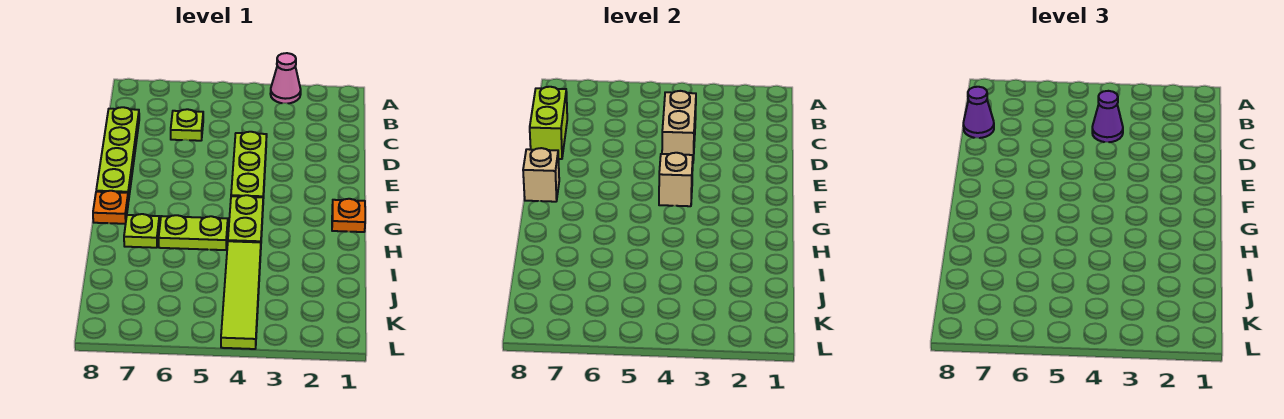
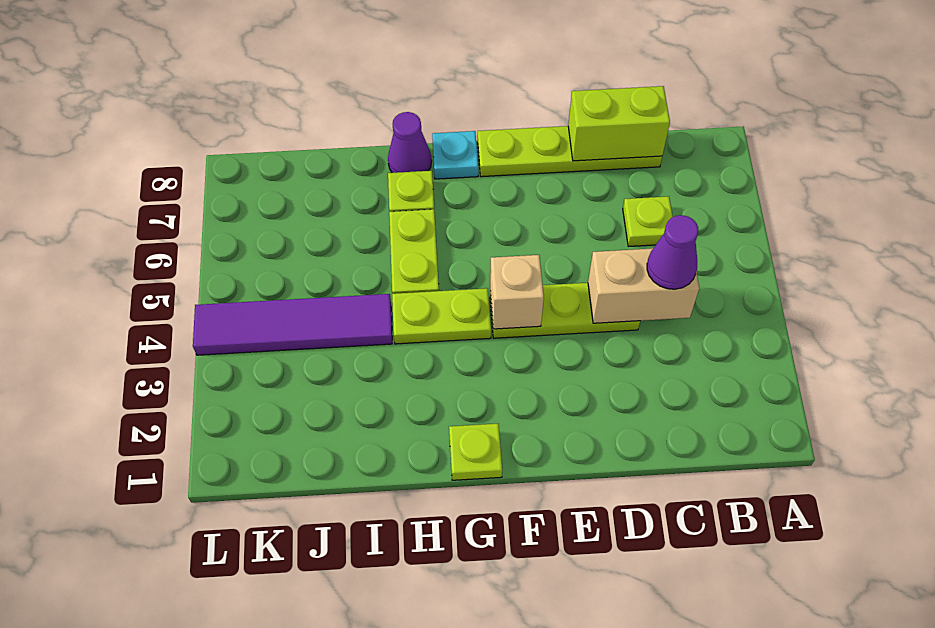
pink 1x1 cone [270,53,301,103] -> none
purple 1x1 cone [963,87,994,138] -> purple 1x1 cone moved to [388,112,432,173]
tan 1x1 brick [523,148,559,202] -> none
orange 1x1 plate [332,199,365,232] -> lime 1x1 plate [449,424,502,480]
orange 1x1 plate [93,191,128,224] -> cyan 1x1 plate [432,131,478,179]
lime 1x4 tile [221,241,261,349] -> purple 1x4 tile [193,294,392,355]

